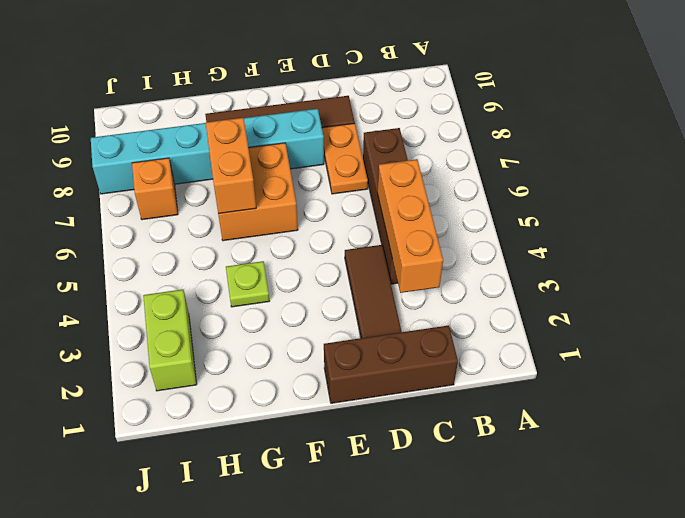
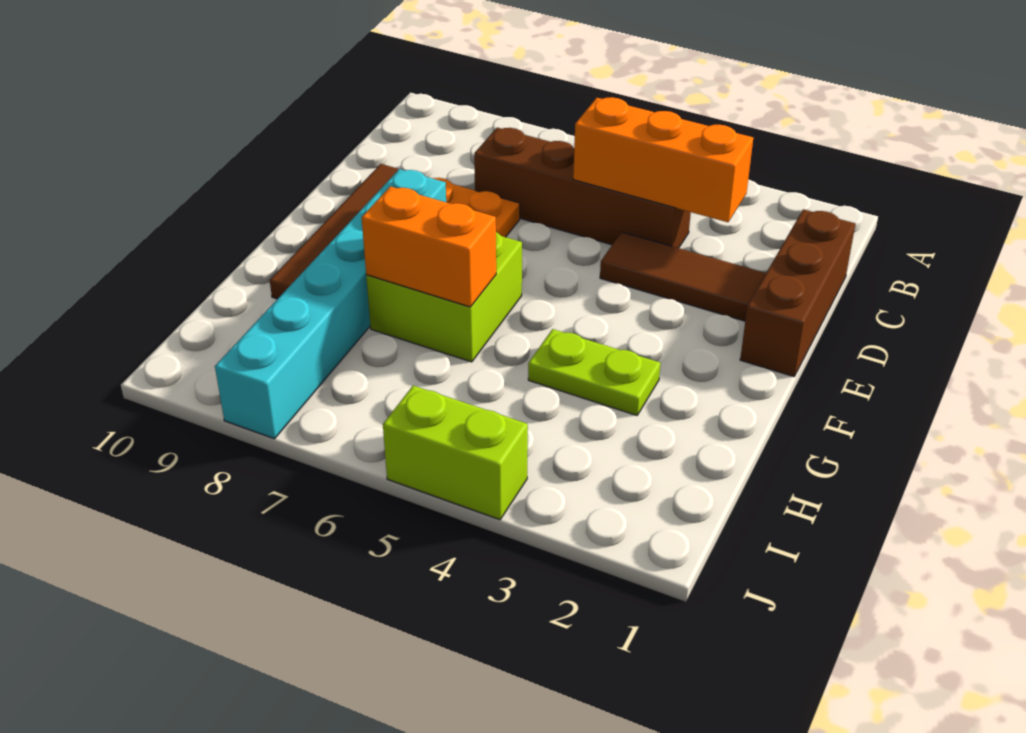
orange 2x2 brick [218,143,298,241] -> lime 2x2 brick [366,232,522,362]
lime 1x1 plate [226,261,269,307] -> lime 1x2 plate [528,329,660,415]
lime 1x2 brick [143,289,197,391] -> lime 1x2 brick moved to [383,386,528,520]
orange 1x1 brick [132,158,178,220] -> none

